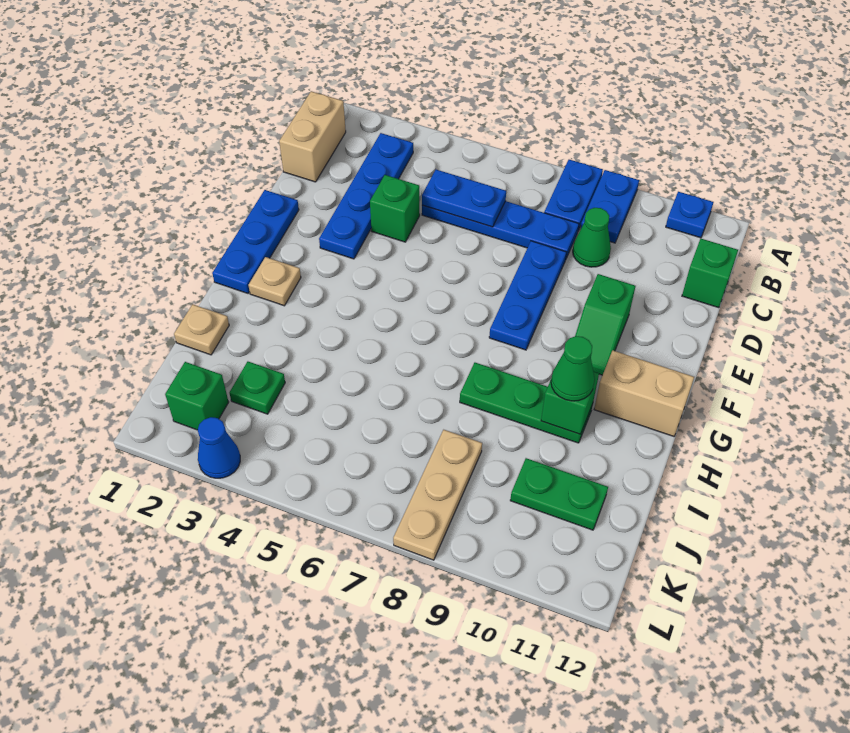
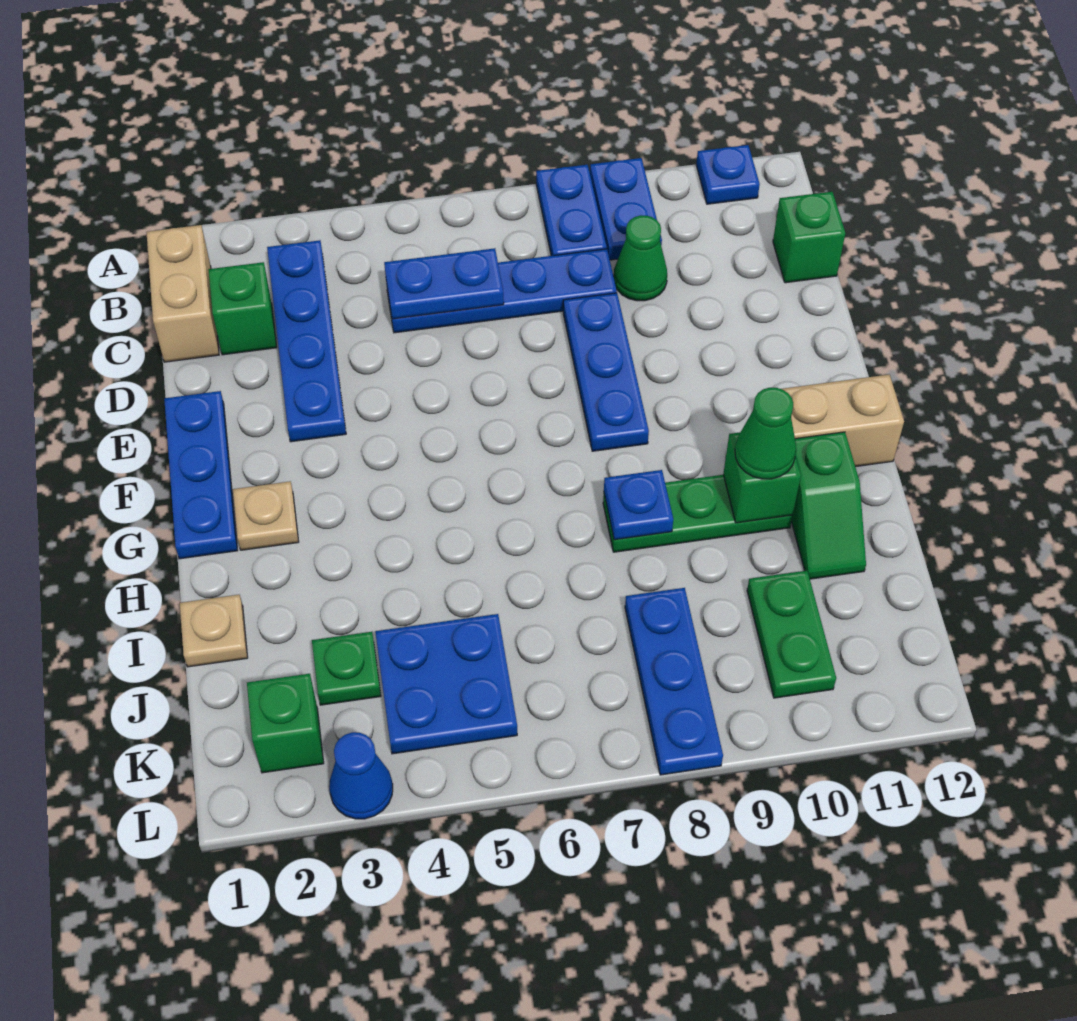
green 1x1 brick [370,175,420,242] -> green 1x1 brick moved to [208,262,277,355]
green 1x2 slope [575,274,635,375] -> green 1x2 slope moved to [791,432,866,579]
none -> blue 1x1 plate [604,470,673,540]
none -> blue 2x2 plate [375,614,517,754]
tan 1x3 plate [393,430,482,560] -> blue 1x3 plate [625,588,723,775]
green 1x2 plate [510,458,608,530] -> green 1x2 plate turned to [747,571,836,698]

